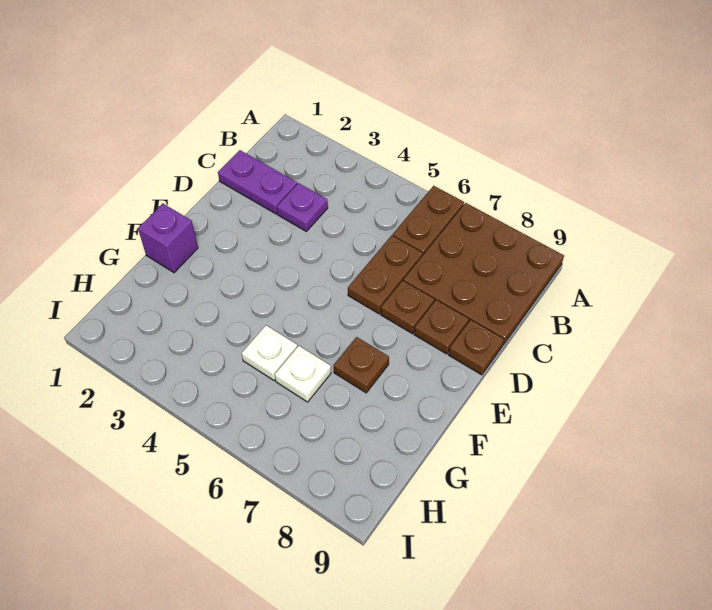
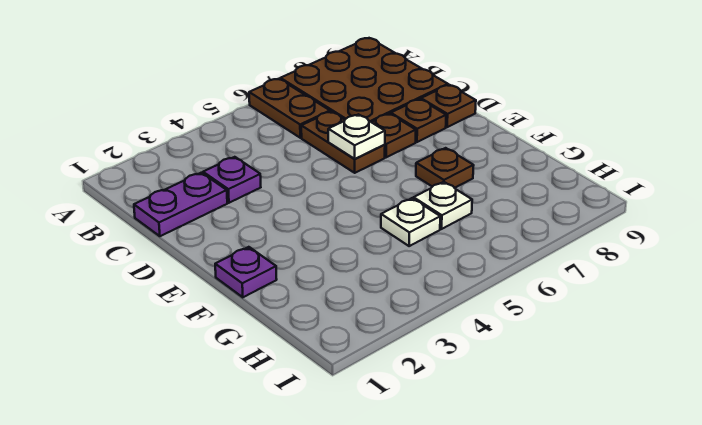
none -> white 1x1 plate [328,114,385,159]
purple 1x1 brick [138,204,198,273] -> purple 1x1 plate [215,247,277,297]

